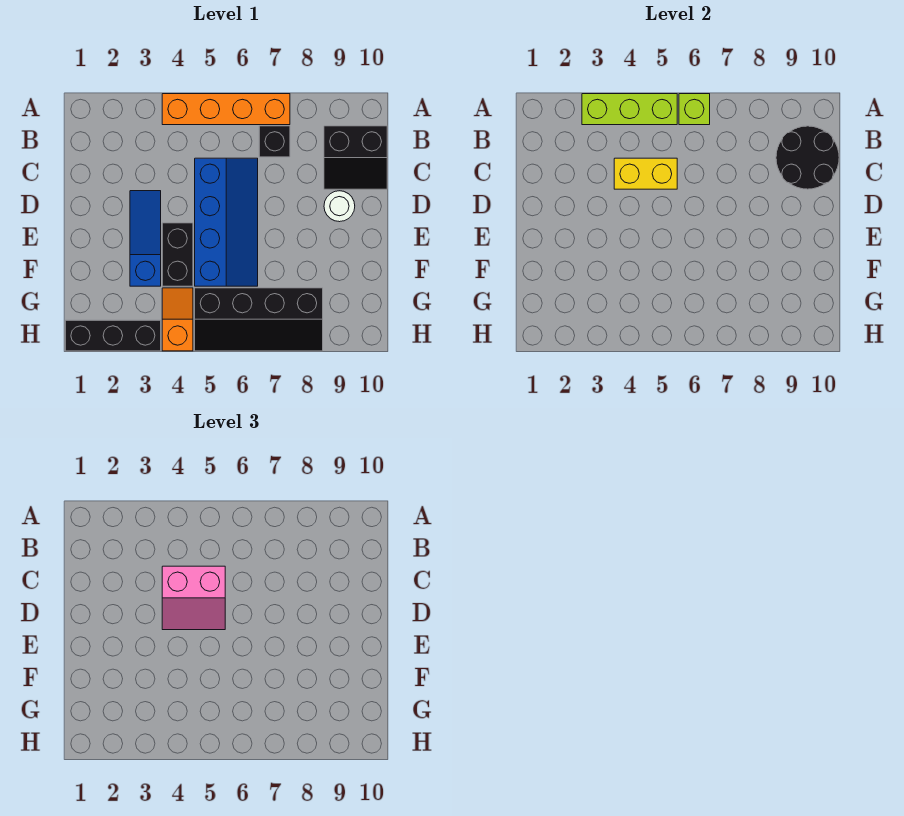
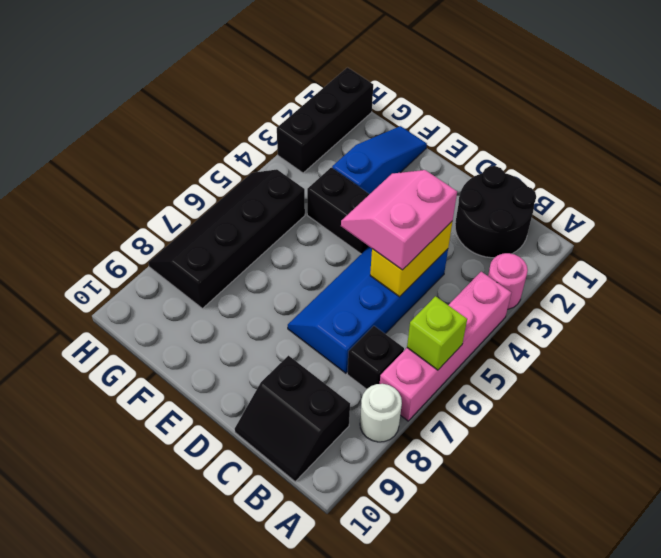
none -> pink 1x1 round brick [488,253,528,309]
lime 1x3 brick [582,94,677,125] -> none
orange 1x4 brick [162,94,290,125] -> pink 1x4 brick [380,272,511,421]
black 2x2 slope [324,126,387,189] -> black 2x2 slope turned to [235,356,350,482]
black 2x2 round brick [776,126,839,189] -> black 2x2 round brick moved to [455,166,536,258]
blue 2x4 slope [195,158,258,286] -> blue 2x4 slope turned to [288,247,448,373]
blue 1x3 slope [130,191,161,286] -> blue 1x3 slope turned to [332,126,427,194]
white 1x1 round brick [324,191,355,222] -> white 1x1 round brick moved to [360,384,402,442]
orange 1x2 slope [162,288,193,351] -> none

